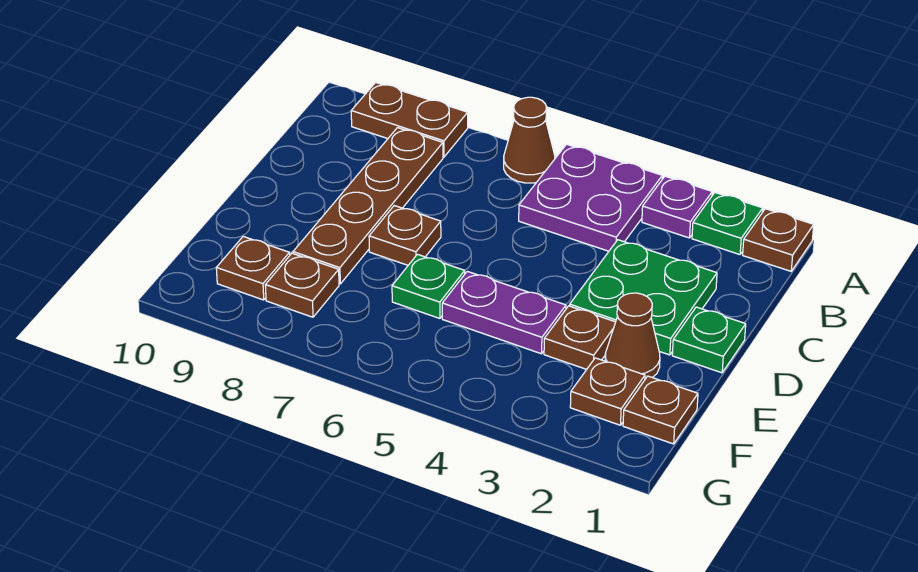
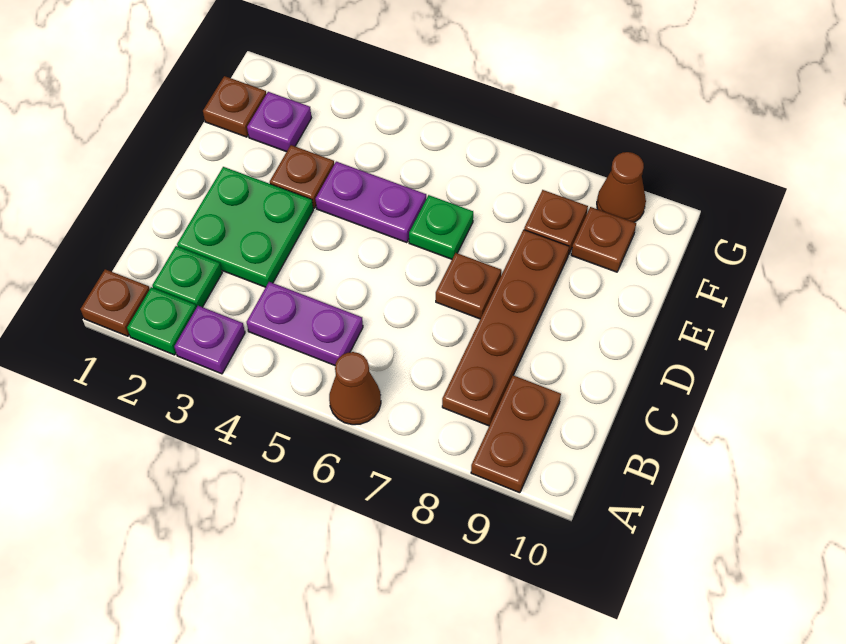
purple 2x2 plate [519,144,662,251] -> purple 1x2 plate [247,282,363,365]
brown 1x2 plate [351,82,468,157] -> brown 1x2 plate turned to [471,375,561,493]
green 1x1 plate [672,307,746,373] -> green 1x1 plate moved to [153,246,222,308]
brown 1x1 cone [605,293,660,379] -> brown 1x1 cone moved to [597,152,646,222]
brown 1x1 plate [570,358,645,425] -> purple 1x1 plate [247,92,311,152]

